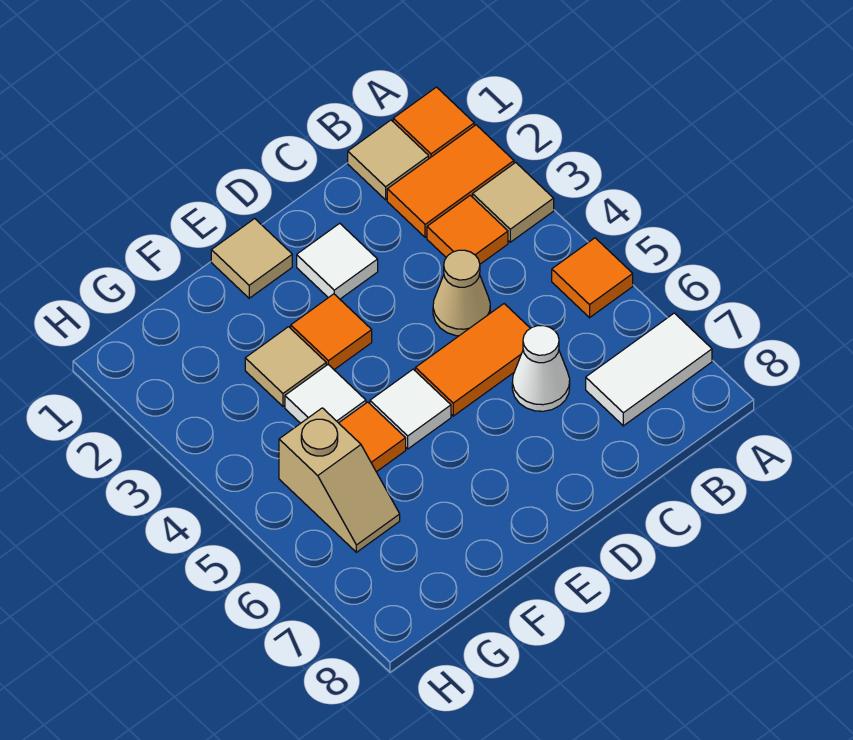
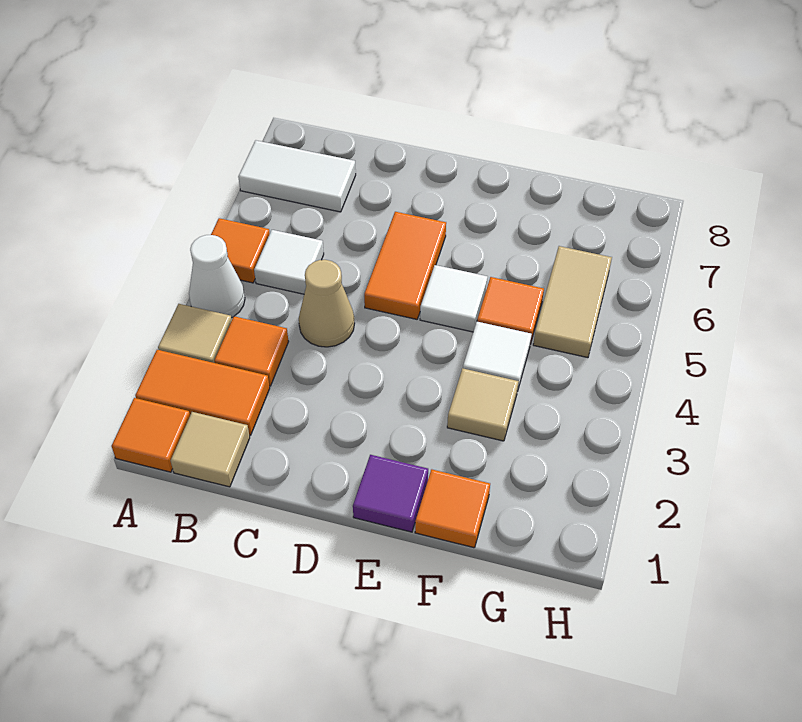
orange 1x2 tile [415,304,530,416] -> orange 1x2 tile turned to [364,212,446,319]
white 1x1 cone [512,326,570,411] -> white 1x1 cone moved to [189,235,245,318]
white 1x1 tile [297,223,378,299] -> white 1x1 tile moved to [254,230,324,294]
tan 1x1 tile [211,219,292,298] -> purple 1x1 tile [353,455,428,532]
orange 1x1 tile [291,294,372,370] -> orange 1x1 tile moved to [415,469,490,548]
tan 1x2 slope [279,408,400,552] -> tan 1x2 tile [533,246,612,358]

